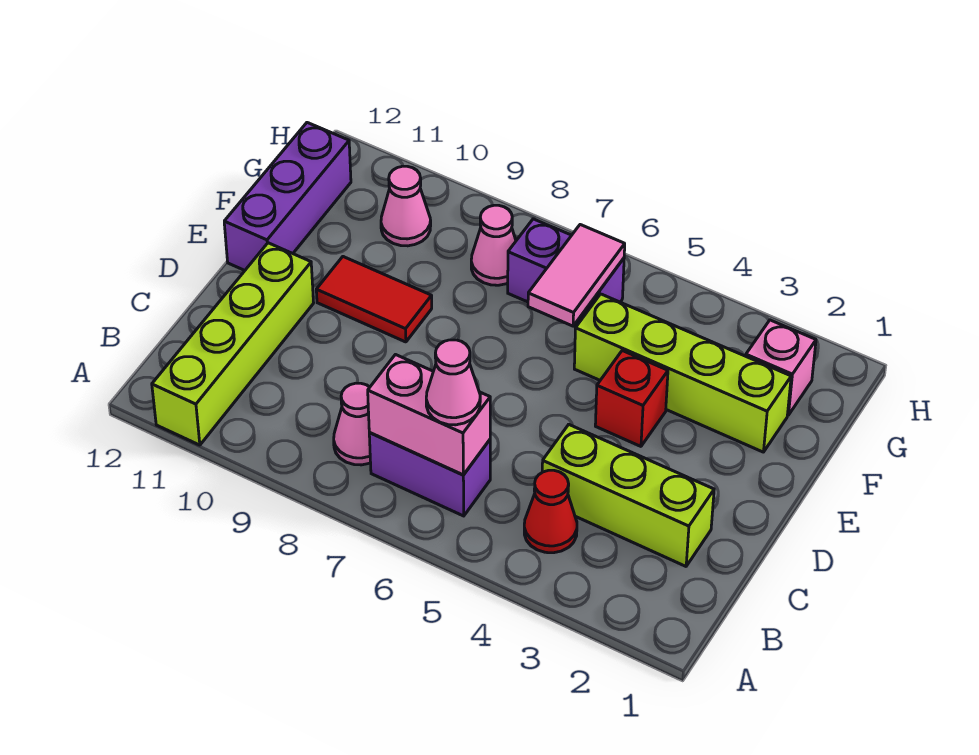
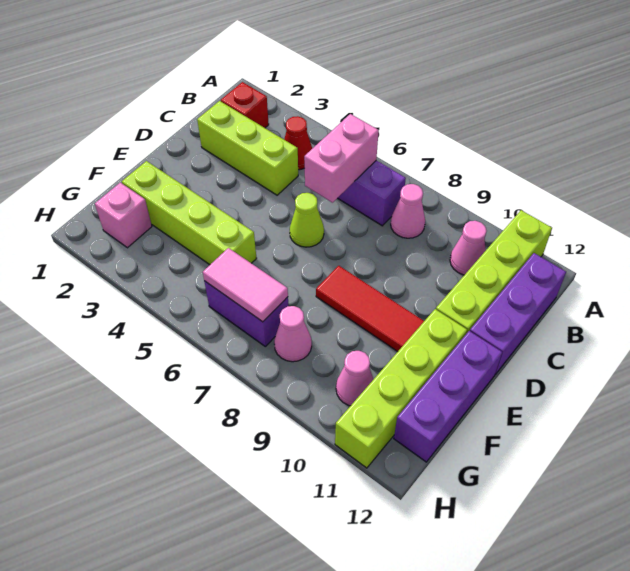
pink 1x2 brick [368,355,490,475] -> pink 1x2 brick turned to [304,114,379,203]
pink 1x1 cone [426,340,480,425] -> pink 1x1 cone moved to [450,221,486,275]
none -> purple 1x3 brick [470,253,566,374]
none -> lime 1x1 cone [290,193,324,247]
red 1x1 brick [595,351,668,446] -> red 1x1 brick moved to [221,82,269,128]
red 1x2 tile [316,257,432,342] -> red 1x3 tile [316,266,424,352]
none -> lime 1x4 brick [335,309,467,468]
pink 1x2 tile [528,225,625,326] -> pink 1x2 tile turned to [203,248,288,322]

